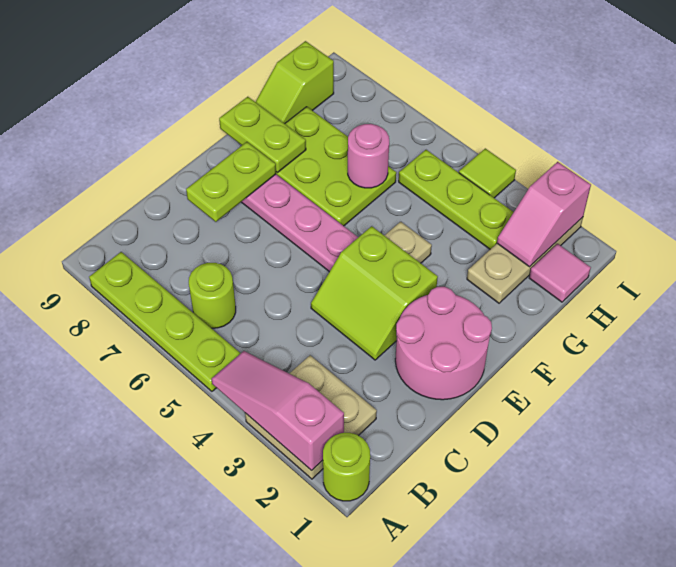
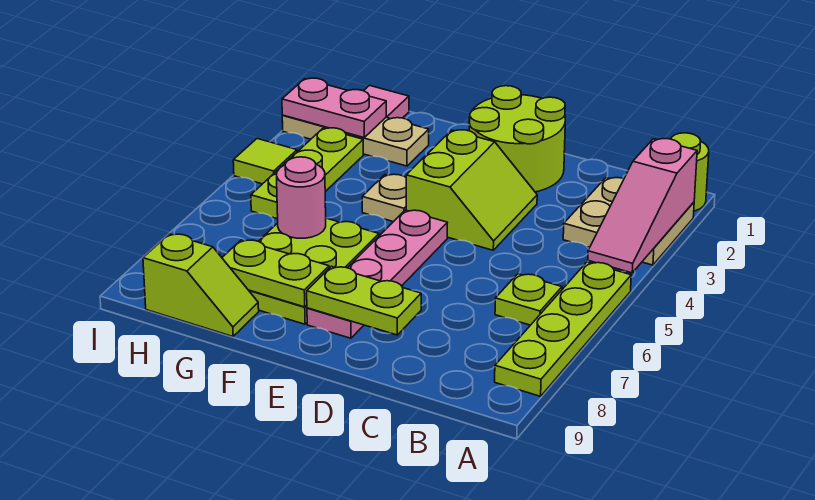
lime 1x1 round brick [189,263,236,328] -> lime 1x1 plate [495,274,562,325]
pink 2x2 round brick [395,287,492,400] -> lime 2x2 round brick [469,86,565,192]
lime 1x2 plate [219,97,306,173] -> lime 1x2 plate turned to [222,240,329,307]
pink 1x2 slope [497,162,591,267] -> pink 1x2 plate [282,78,386,138]

